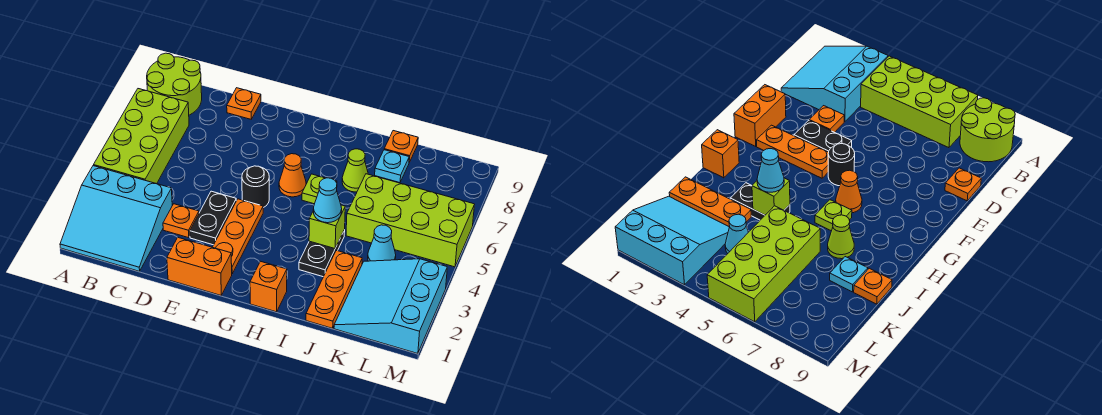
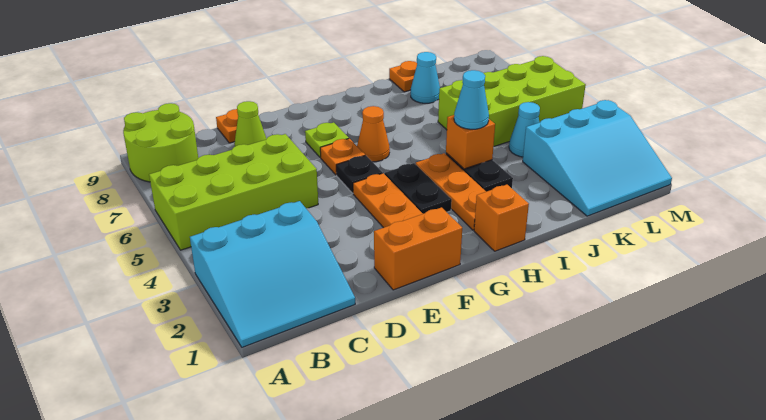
lime 2x4 brick [94,89,189,184] -> lime 2x4 brick turned to [149,134,318,250]
orange 1x1 plate [163,204,199,238] -> orange 1x1 plate moved to [320,139,365,175]
black 1x2 plate [190,191,236,245] -> black 1x2 plate moved to [385,163,452,214]
black 1x1 round brick [242,166,269,208] -> black 1x1 plate [336,155,382,193]
lime 1x1 plate [302,174,337,204] -> lime 1x1 plate moved to [305,122,349,158]
lime 1x1 brick [309,205,345,248] -> orange 1x1 brick [446,115,495,169]
lime 1x1 cone [342,149,368,192] -> lime 1x1 cone moved to [234,101,267,146]
orange 1x3 plate [306,250,362,328] -> orange 1x3 plate moved to [416,153,486,230]
cyan 1x1 plate [375,150,409,183] -> cyan 1x1 cone [411,52,440,103]
cyan 3x3 slope [334,259,447,354] -> cyan 3x3 slope turned to [523,100,672,216]

